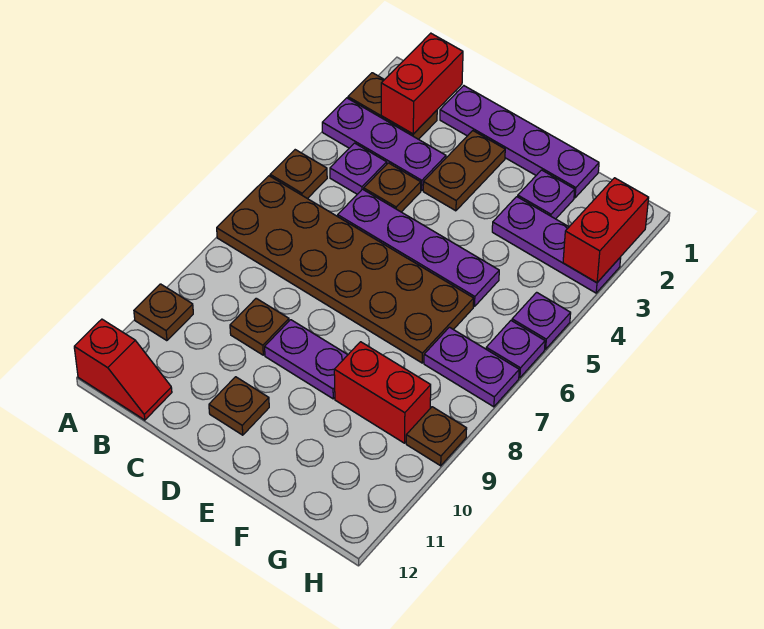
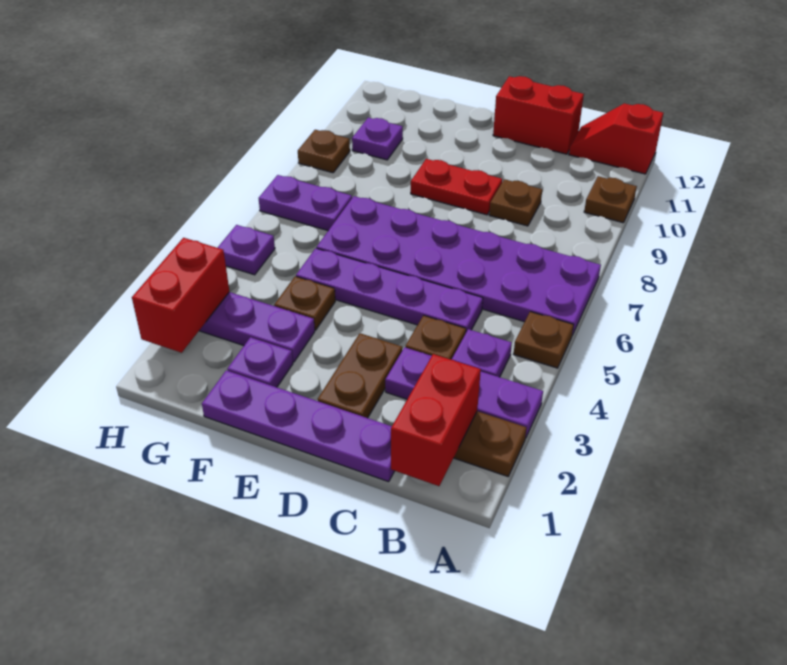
brown 2x6 plate [217,176,474,363] -> purple 2x6 plate [317,196,601,335]
purple 1x2 plate [265,320,348,399] -> red 1x2 plate [411,159,502,215]
brown 1x1 plate [209,377,269,435] -> brown 1x1 plate moved to [274,276,335,330]
red 1x2 brick [334,342,431,443] -> red 1x2 brick moved to [493,76,584,154]
purple 1x1 plate [486,321,545,378] -> purple 1x1 plate moved to [352,117,403,160]

